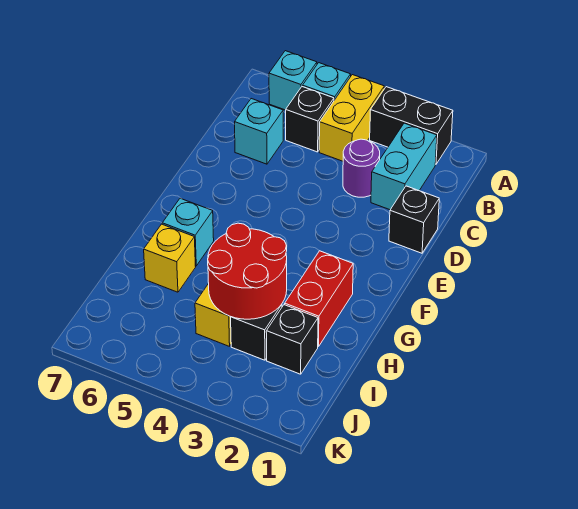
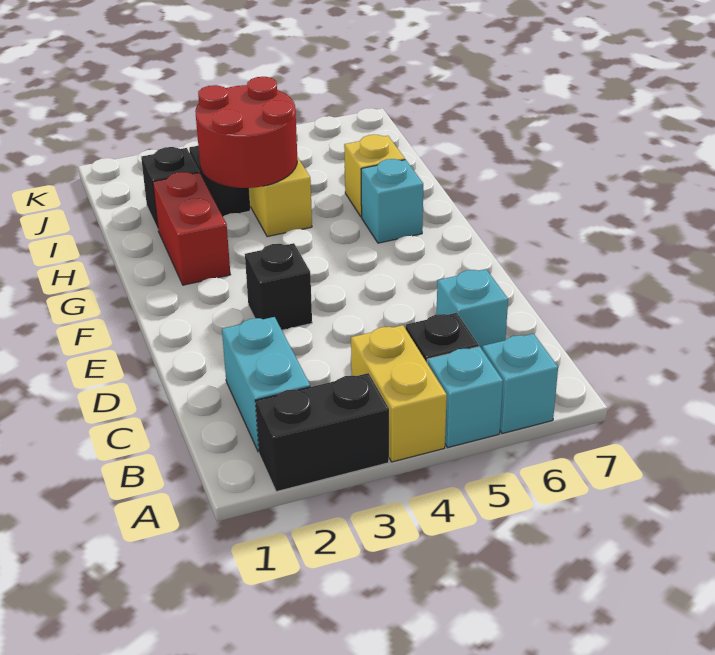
purple 1x1 round brick [343,139,380,197] -> none
black 1x1 brick [389,186,439,253] -> black 1x1 brick moved to [245,243,312,330]

